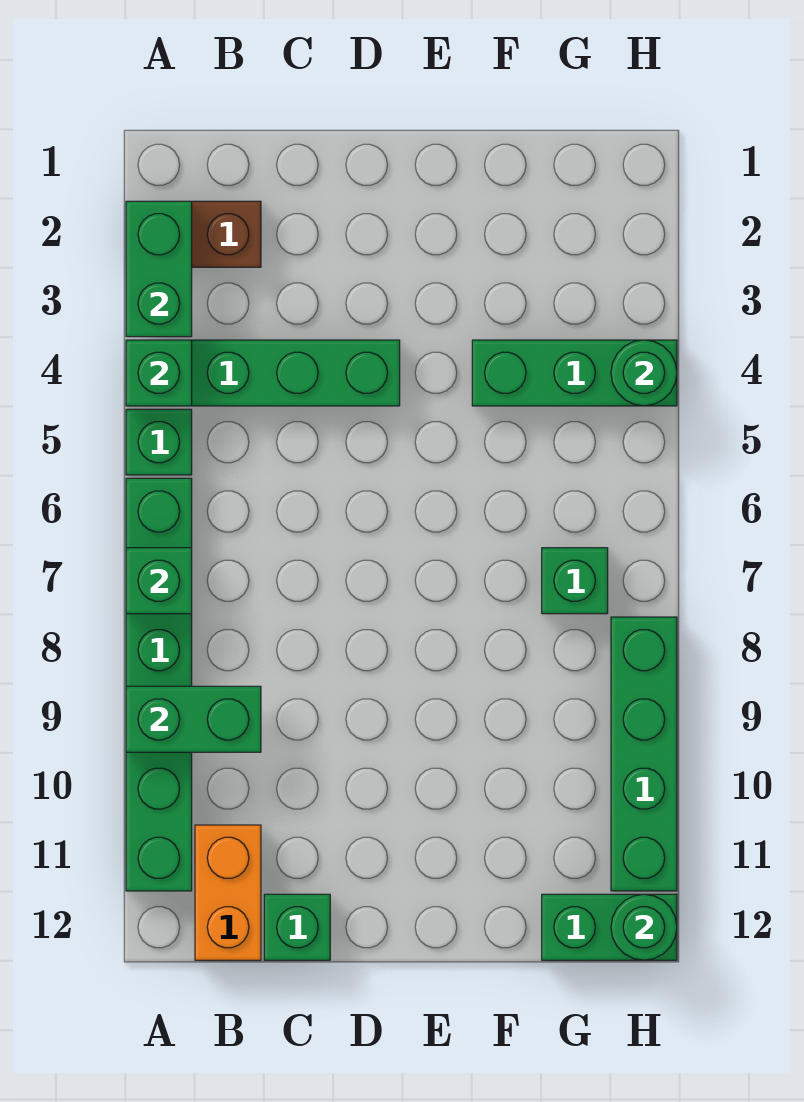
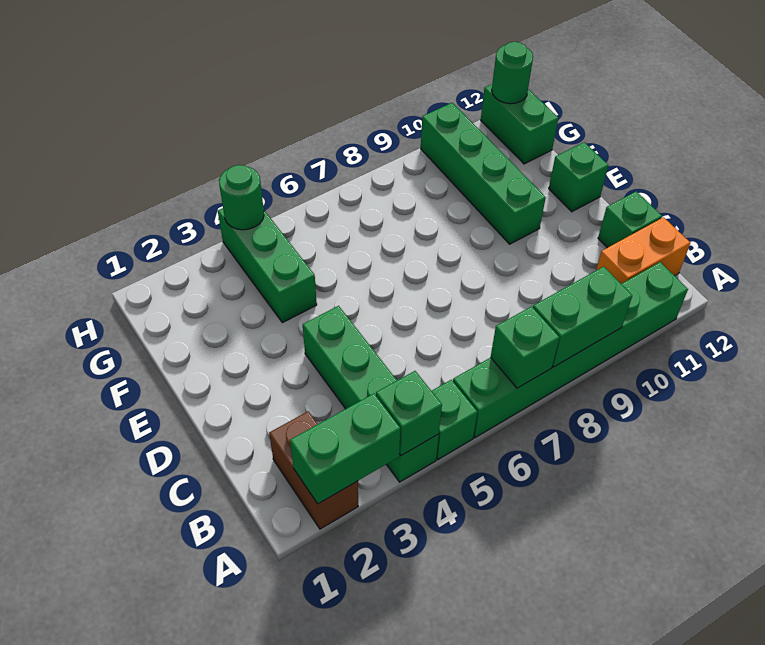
green 1x2 brick [126,686,261,752] -> green 1x2 brick turned to [533,267,632,367]
green 1x1 brick [542,548,608,614] -> green 1x1 brick moved to [549,142,608,212]
green 1x4 brick [611,617,677,891] -> green 1x4 brick turned to [421,103,546,244]

